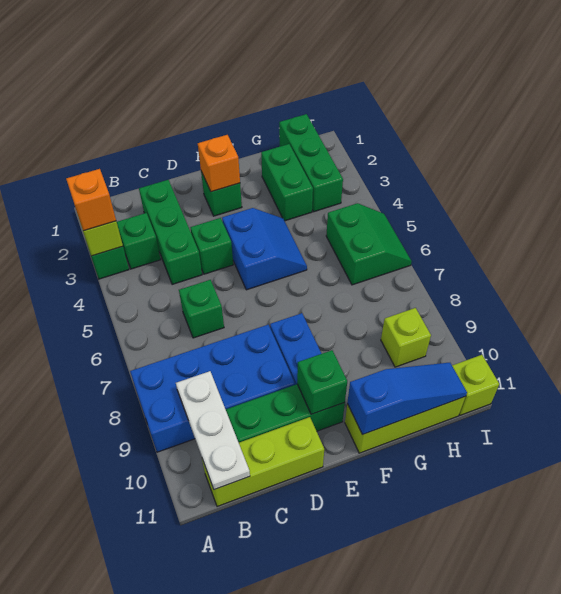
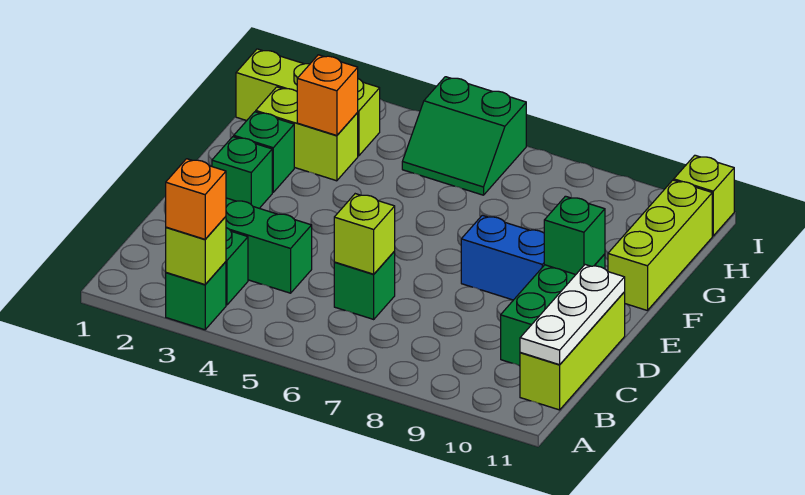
blue 2x4 brick [130,325,295,452] -> none
white 1x3 plate [176,371,250,490] -> white 1x3 plate turned to [520,265,625,365]
green 1x1 brick [190,218,233,274] -> green 1x1 brick moved to [234,112,294,192]
orange 1x1 brick [198,135,240,192] -> orange 1x1 brick moved to [297,55,358,136]
blue 2x2 slope [222,208,307,290] -> none
blue 1x3 slope [347,363,467,435] -> none
green 1x2 brick [261,144,313,221] -> lime 1x2 brick [256,87,358,181]
green 1x3 brick [279,114,343,212] -> lime 1x3 brick [236,49,380,156]
green 2x2 slope [326,203,412,285] -> green 2x2 slope turned to [402,77,526,195]
lime 1x1 brick [381,308,431,367] -> lime 1x1 brick moved to [334,194,395,274]

